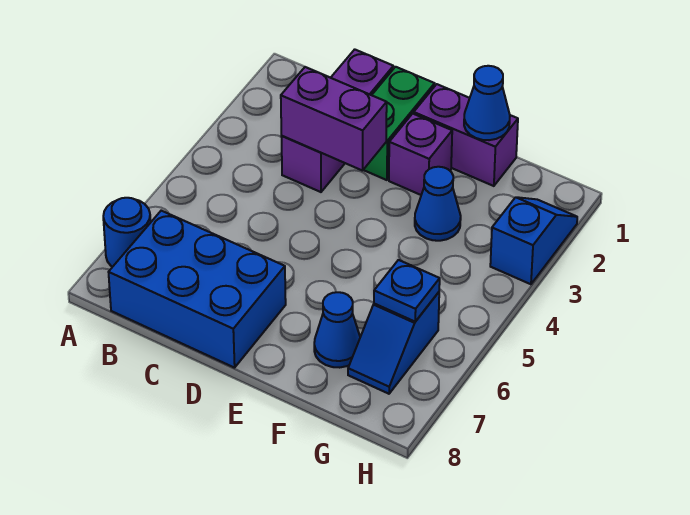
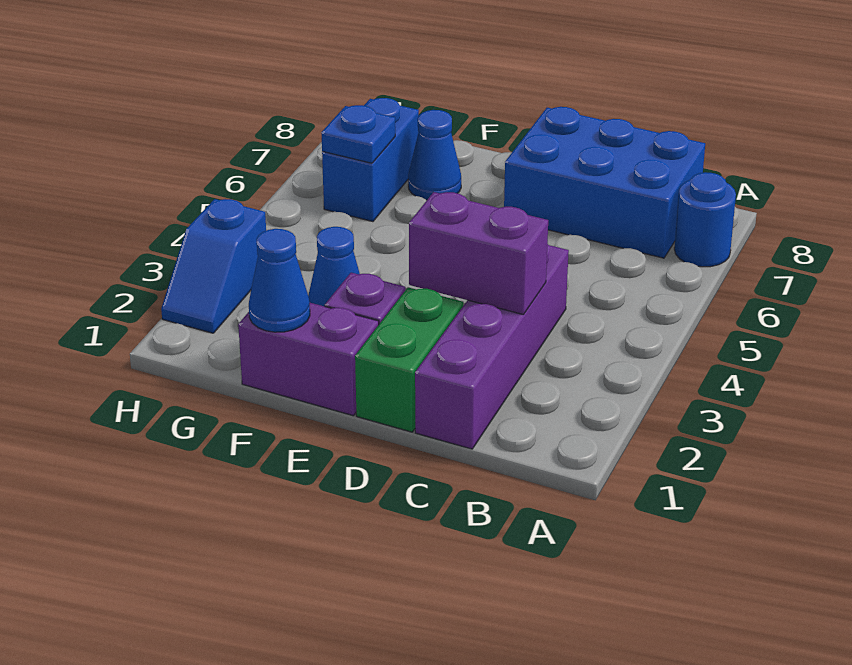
purple 1x3 brick [281,49,393,192] -> purple 1x4 brick [415,244,569,449]
blue 1x2 slope [348,292,439,394] -> blue 1x2 brick [322,98,419,222]

